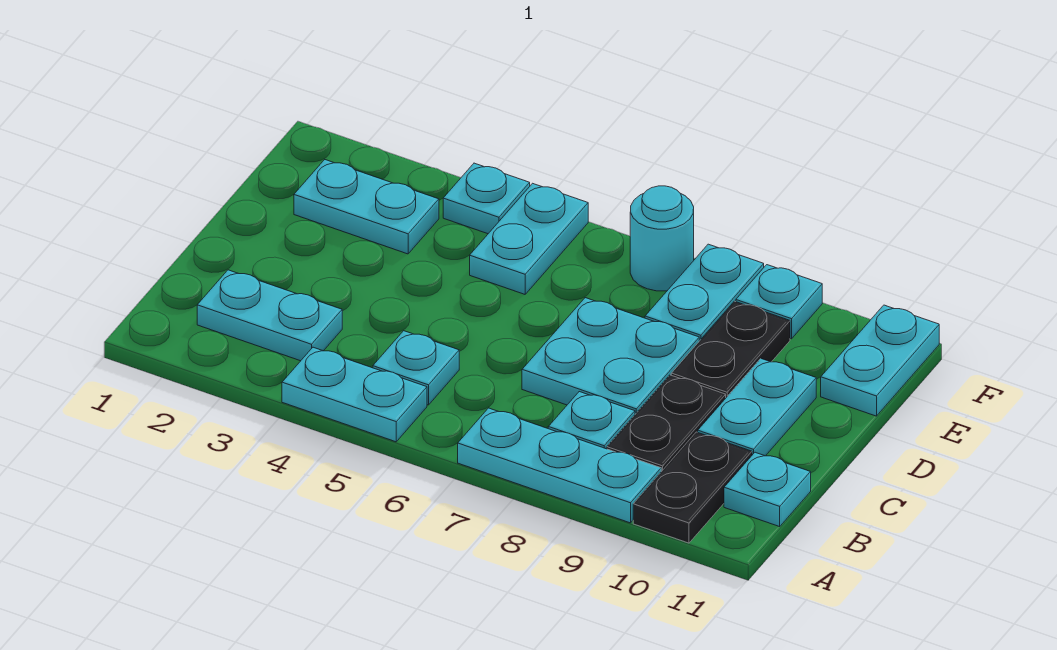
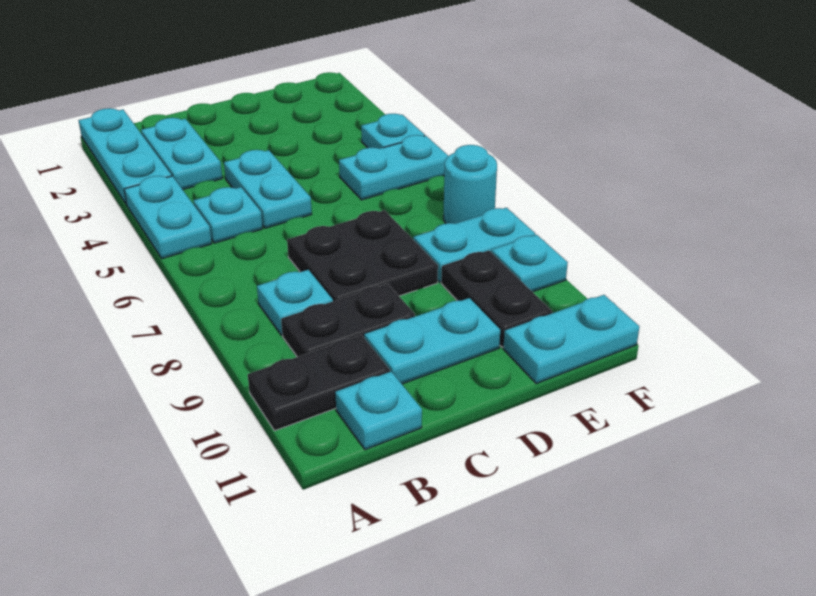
cyan 1x3 plate [458,408,661,523] -> cyan 1x3 plate moved to [79,108,172,205]
cyan 2x2 plate [522,298,699,414] -> black 2x2 plate [287,210,438,301]
black 1x2 plate [671,301,790,397] -> black 1x2 plate turned to [441,250,552,347]
cyan 1x2 plate [294,160,439,254] -> cyan 1x2 plate moved to [224,150,312,228]

